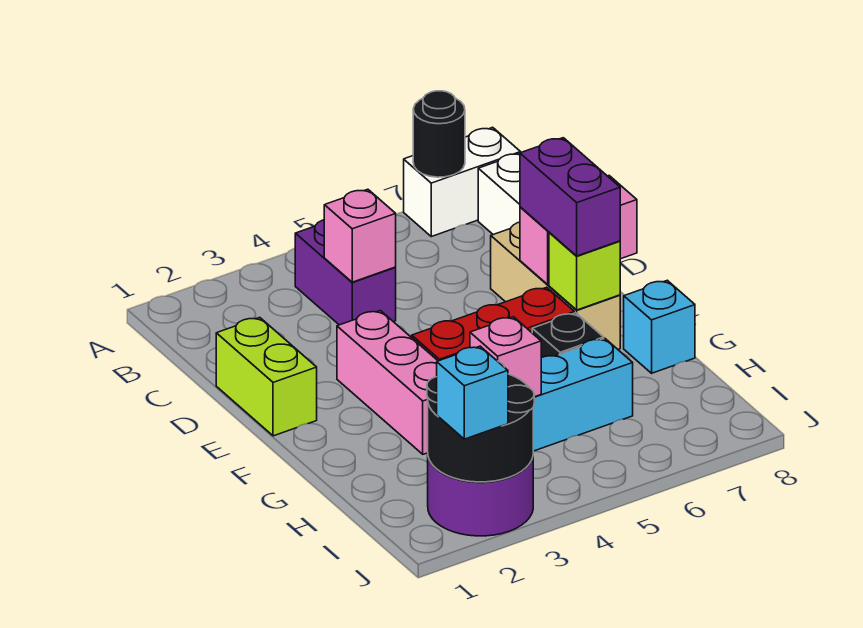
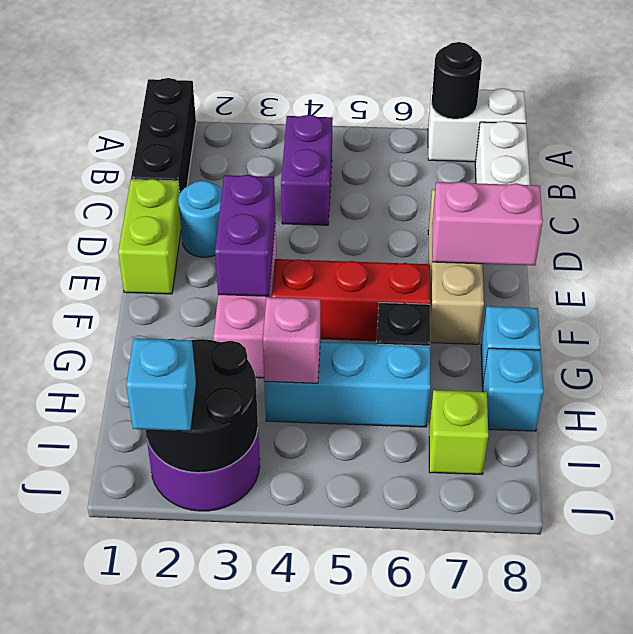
none -> black 1x3 brick [131,78,196,194]
pink 1x1 brick [324,189,396,282] -> none
none -> cyan 1x1 round brick [178,181,222,257]
purple 1x2 brick [520,138,620,256] -> purple 1x2 brick moved to [215,175,275,296]
lime 1x1 brick [549,232,620,310] -> lime 1x1 brick moved to [429,390,488,474]
none -> cyan 1x1 brick [483,348,543,431]

